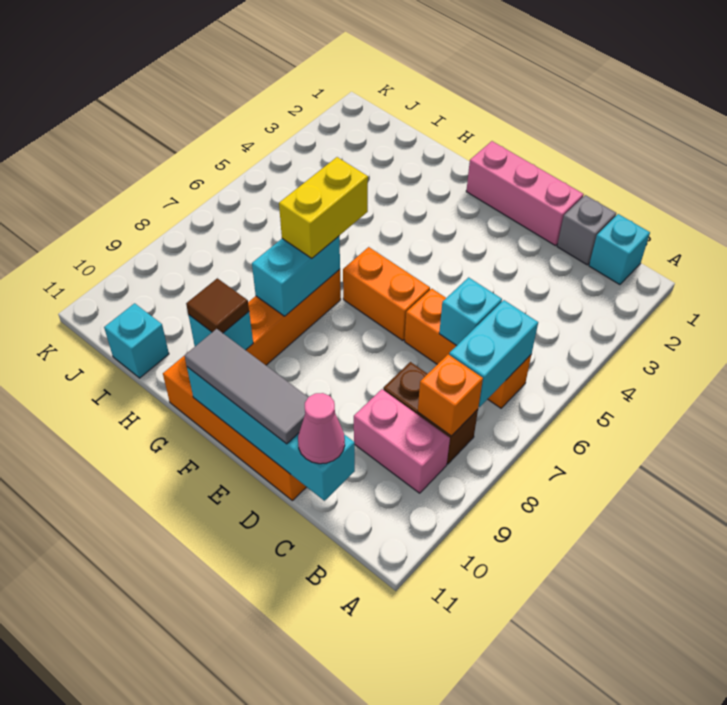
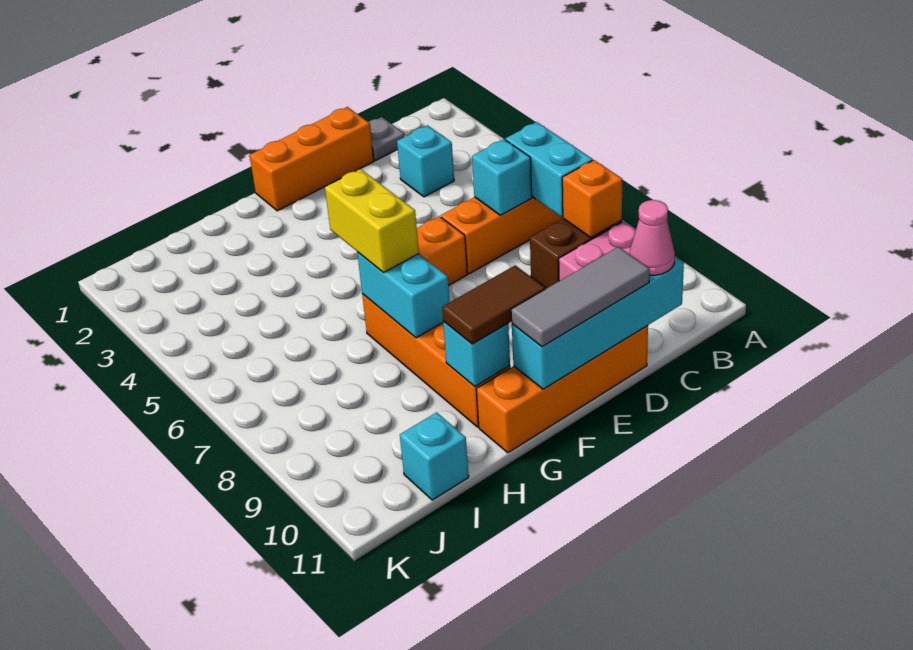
cyan 1x1 brick [589,214,650,285] -> cyan 1x1 brick moved to [397,125,454,197]
grey 1x1 brick [557,195,616,265] -> grey 1x1 plate [369,117,405,161]
pink 1x3 brick [466,141,584,246] -> orange 1x3 brick [250,107,374,211]
brown 1x1 tile [186,278,249,333] -> brown 1x2 tile [442,265,545,344]

